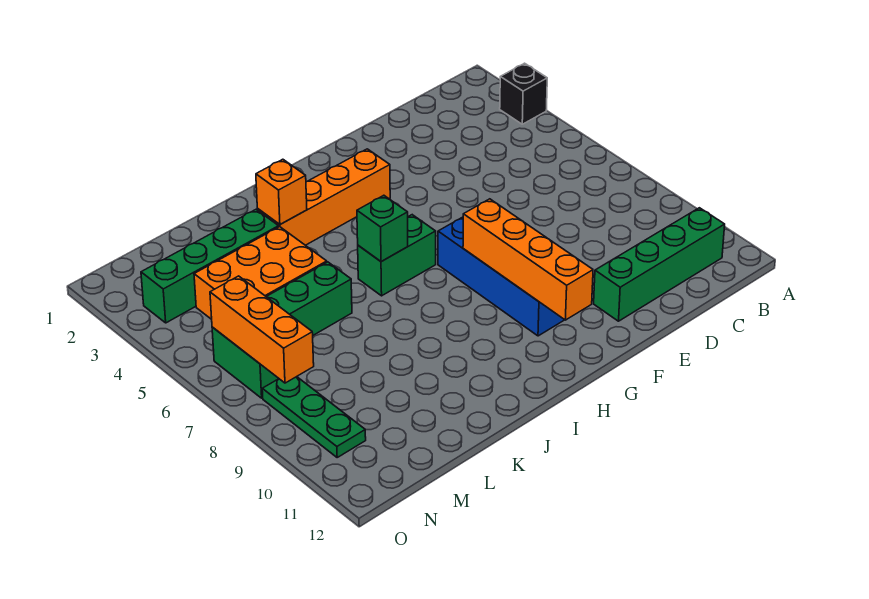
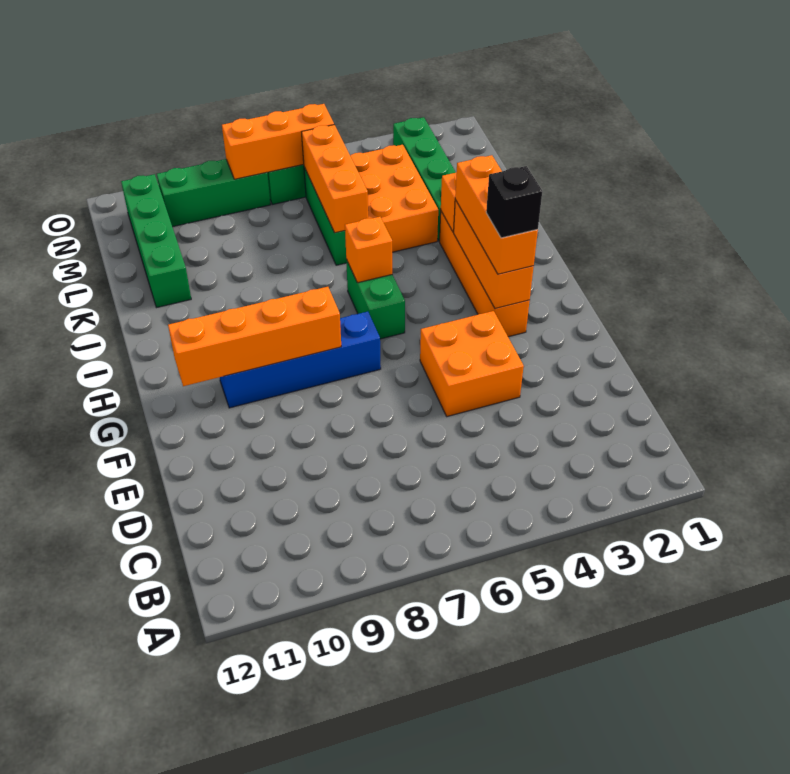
black 1x1 brick [500,63,547,124] -> black 1x1 brick moved to [486,166,542,238]
green 1x4 brick [594,208,725,321] -> green 1x4 brick moved to [121,174,191,308]
none -> orange 2x2 brick [420,311,524,417]
none -> orange 1x3 brick [454,200,534,309]
none -> orange 1x3 brick [455,155,538,274]
green 1x1 brick [357,195,408,262] -> orange 1x1 brick [345,217,392,283]
none -> orange 1x3 brick [302,125,368,233]
green 1x3 plate [262,377,366,457] -> green 1x3 brick [157,159,271,227]

